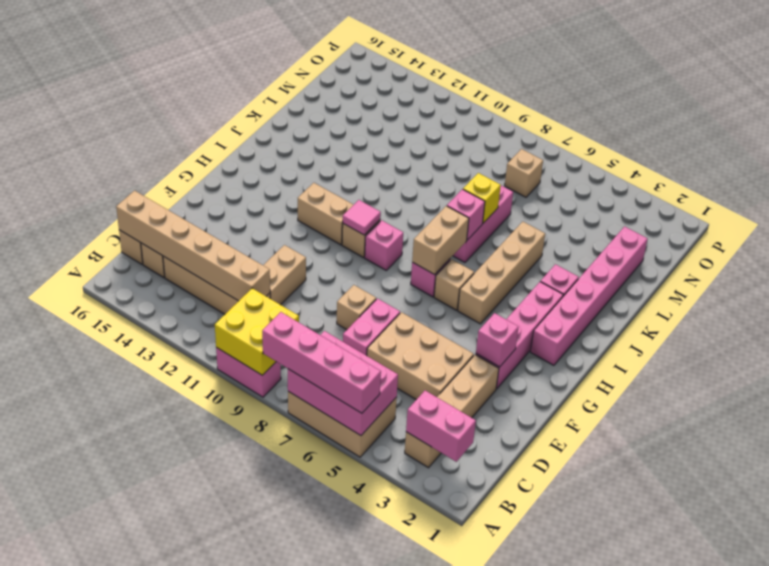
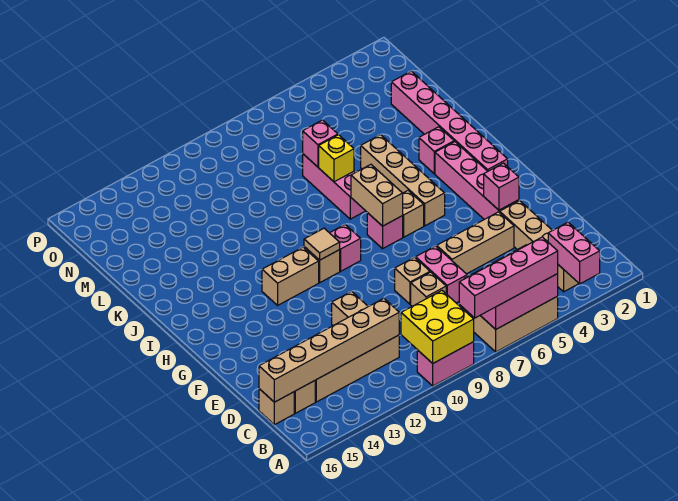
pink 1x2 brick [406,391,476,462] -> pink 1x2 brick turned to [548,222,600,284]
tan 2x3 brick [367,312,474,400] -> tan 1x3 brick [437,212,514,274]
pink 1x1 tile [343,200,381,235] -> tan 1x1 tile [304,228,340,260]
pink 1x1 brick [447,189,485,240] -> pink 1x1 brick moved to [303,120,338,167]
tan 1x1 brick [505,149,543,197] -> tan 1x1 brick moved to [411,272,446,306]

